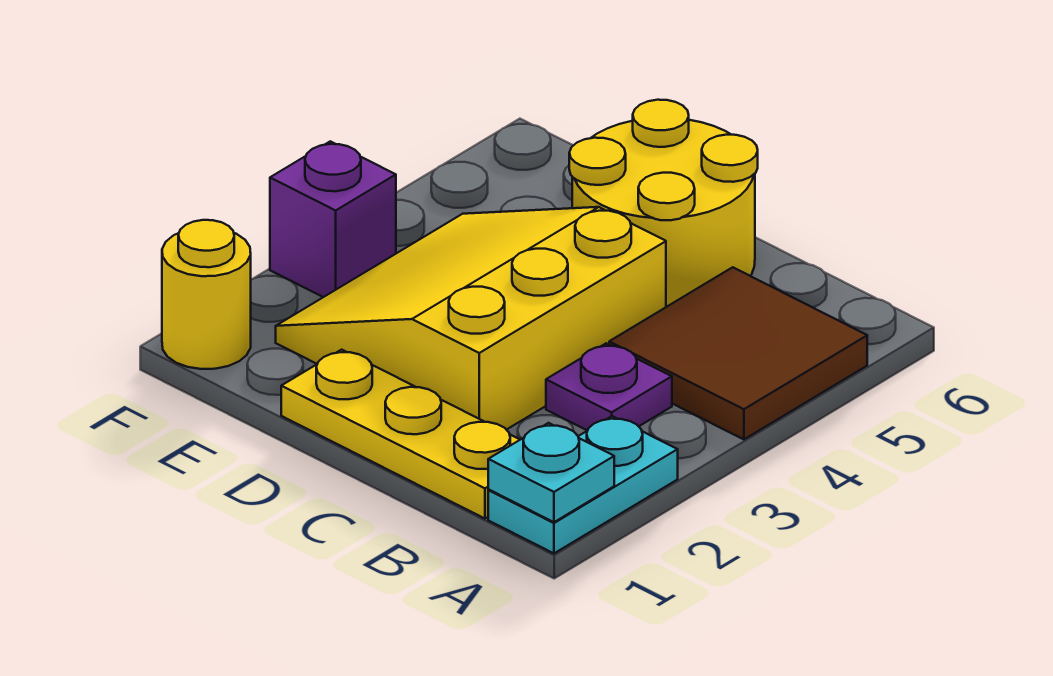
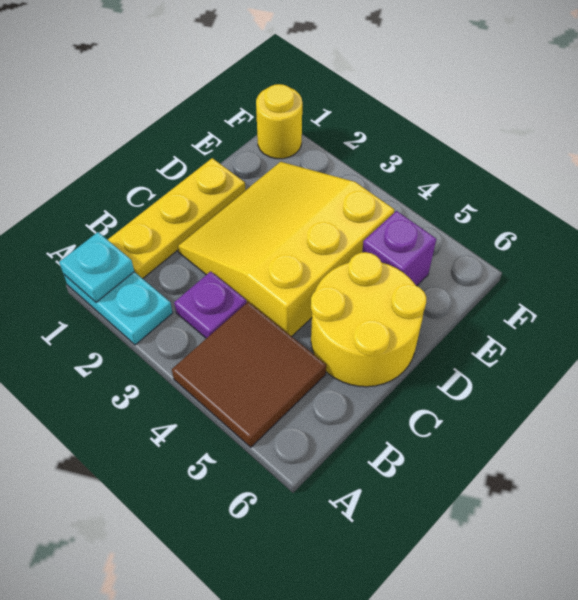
yellow 3x3 slope [276,207,666,430] -> yellow 3x3 slope turned to [177,162,394,336]
purple 1x1 brick [270,141,396,297] -> purple 1x1 brick moved to [362,211,436,286]

